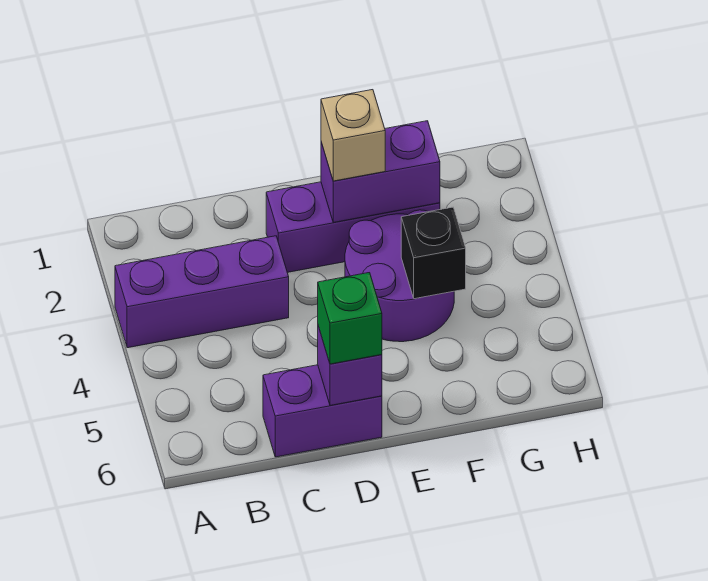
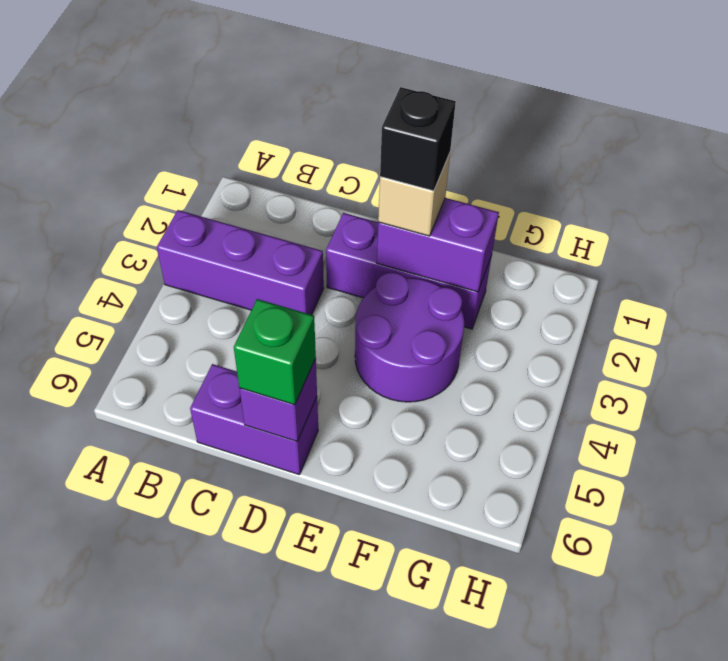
black 1x1 brick [401,207,466,299] -> black 1x1 brick moved to [380,87,456,191]

